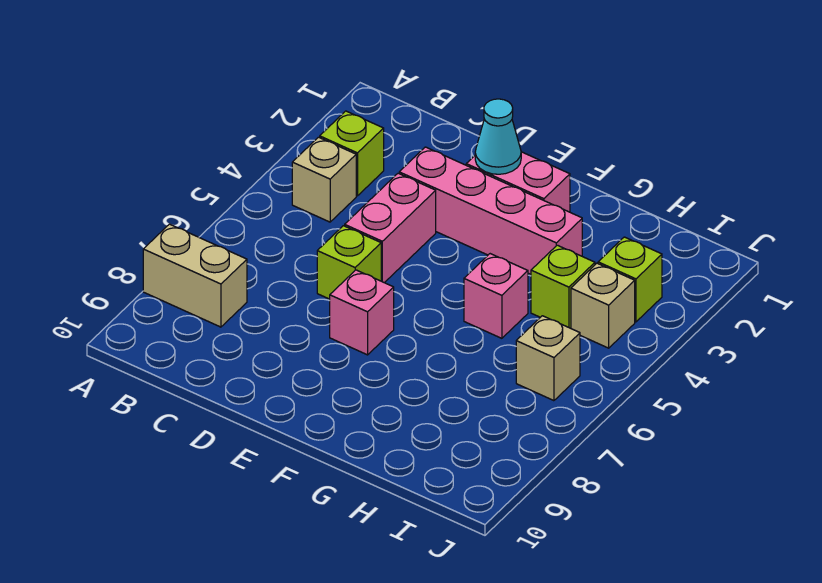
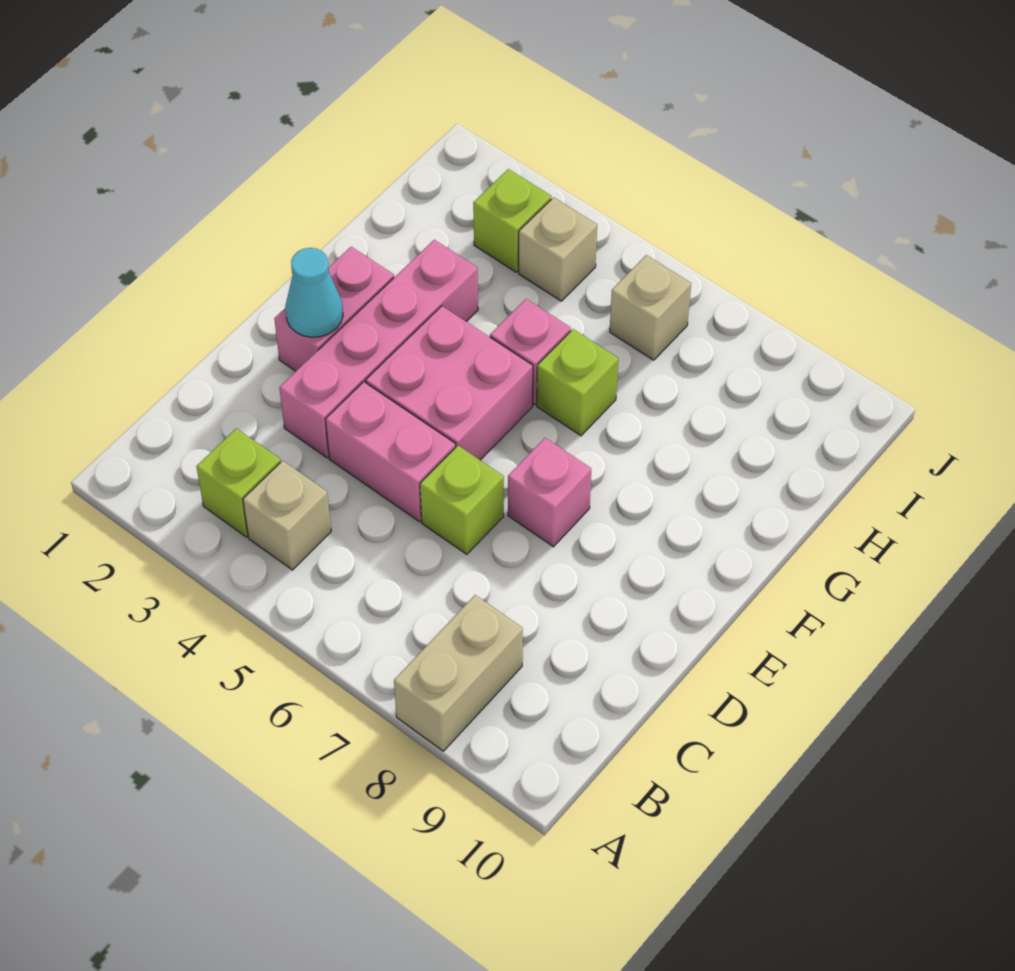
none -> pink 2x2 brick [366,306,533,460]
lime 1x1 brick [531,245,595,328] -> lime 1x1 brick moved to [537,329,618,436]

